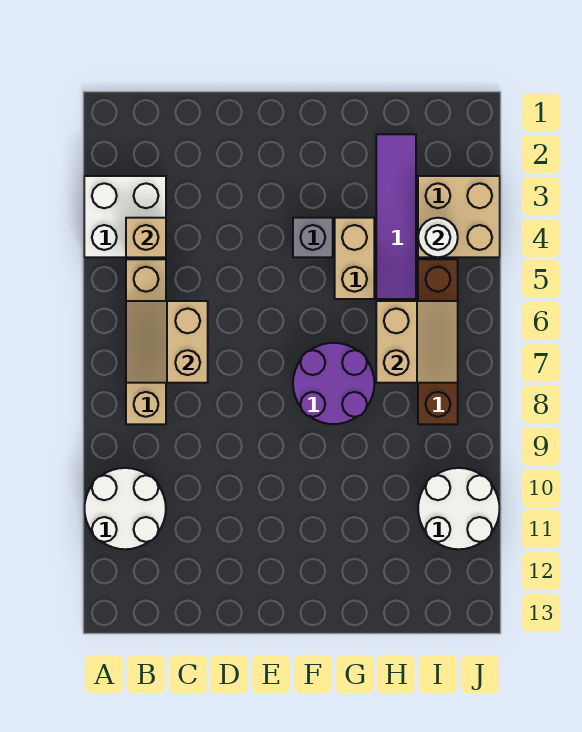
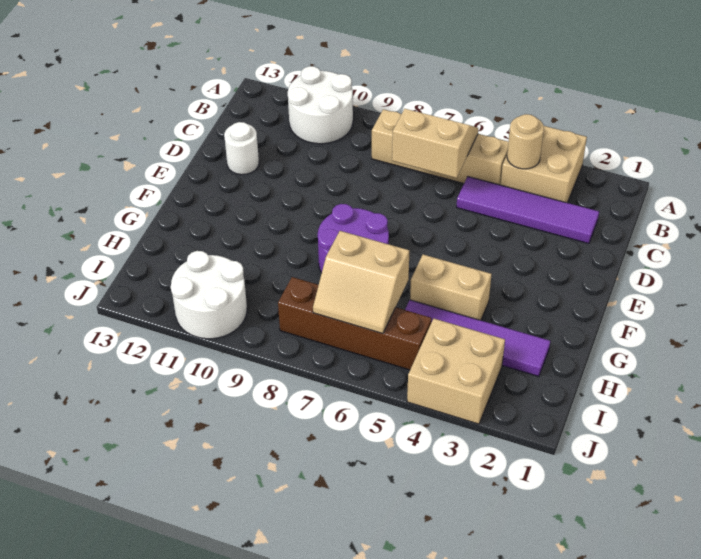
white 2x2 brick [84,176,166,257] -> tan 2x2 brick [501,126,587,203]
tan 1x1 brick [126,218,166,257] -> tan 1x1 round brick [507,114,544,169]
none -> purple 1x4 tile [457,177,599,244]
grey 1x1 brick [293,218,333,257] -> none
white 1x1 round brick [418,218,458,257] -> white 1x1 round brick moved to [224,122,259,175]

